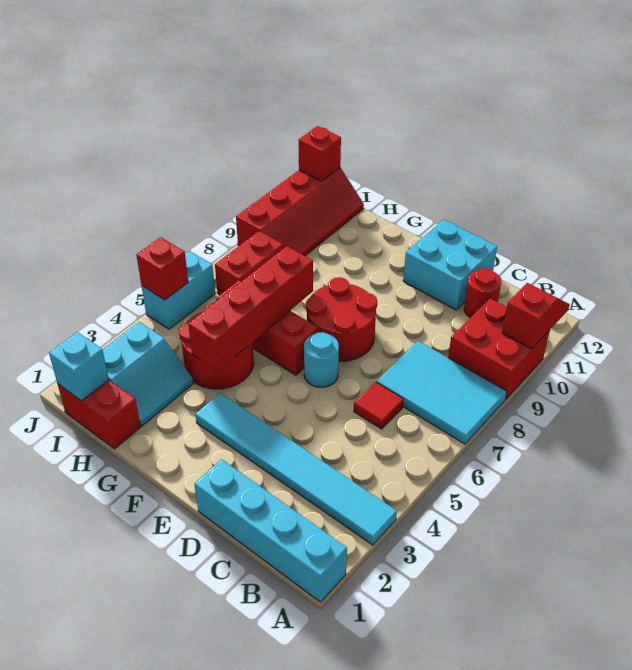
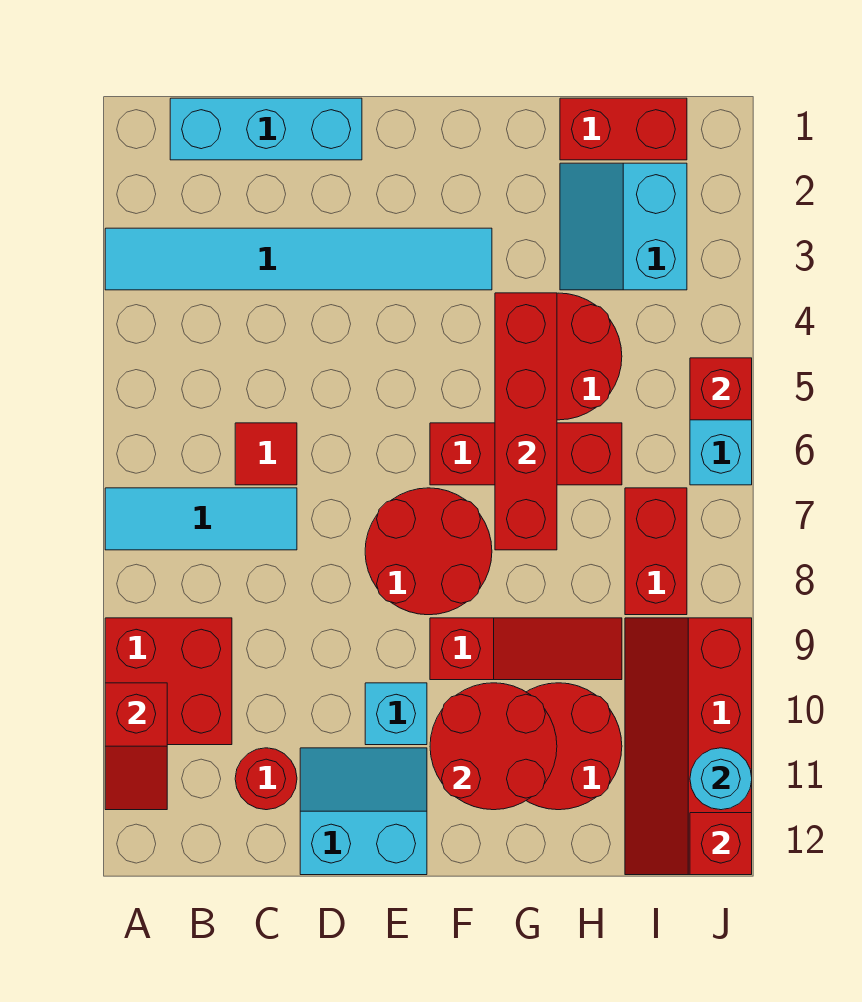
cyan 1x4 brick [194,459,347,602] -> cyan 1x3 brick [170,98,362,160]
cyan 2x3 tile [376,341,507,444] -> cyan 1x3 tile [105,488,297,550]
cyan 2x2 brick [403,220,497,310] -> cyan 2x2 slope [300,748,427,875]
cyan 1x1 round brick [304,332,339,387] -> cyan 1x1 round brick moved to [690,748,752,810]
none -> red 1x3 slope [430,618,622,680]
none -> red 2x2 round brick [430,683,557,810]
none -> red 2x2 round brick [526,683,622,810]
cyan 1x1 brick [49,332,109,401] -> cyan 1x1 brick moved to [365,683,427,745]

